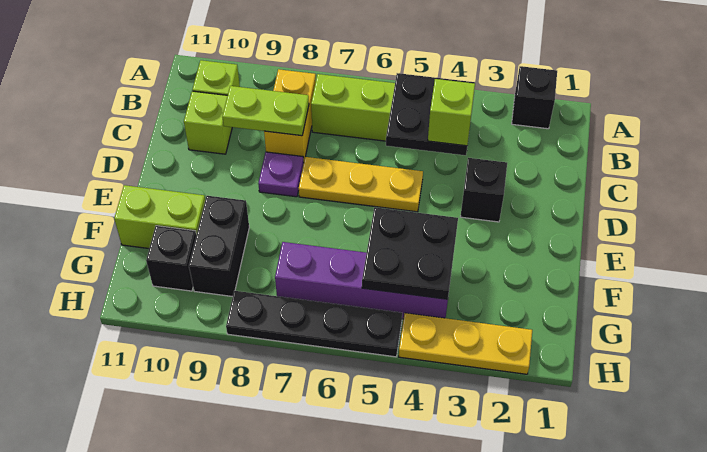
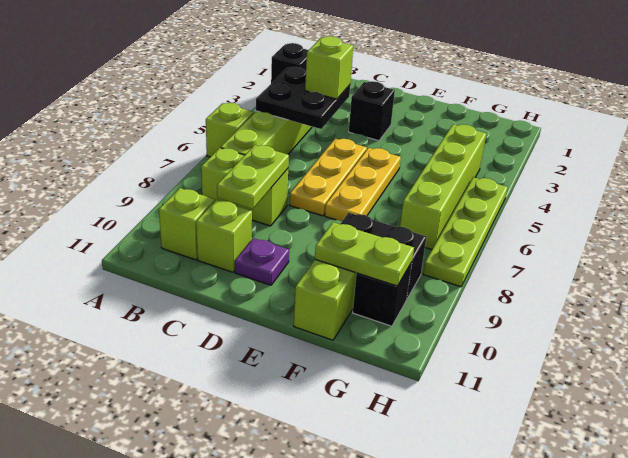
none -> lime 1x1 brick [206,103,254,157]
yellow 1x2 brick [264,69,316,162] -> lime 1x2 brick [201,148,288,226]
purple 1x1 plate [258,152,304,197] -> purple 1x1 plate moved to [235,238,289,285]
black 2x2 plate [362,207,458,299] -> none
none -> lime 1x2 plate [315,222,414,286]
purple 1x4 brick [275,242,448,319] -> lime 1x4 brick [400,125,486,250]
yellow 1x3 plate [399,313,532,374] -> yellow 1x3 plate moved to [325,148,401,222]
black 1x4 plate [226,291,402,357] -> lime 1x4 plate [423,177,508,287]

